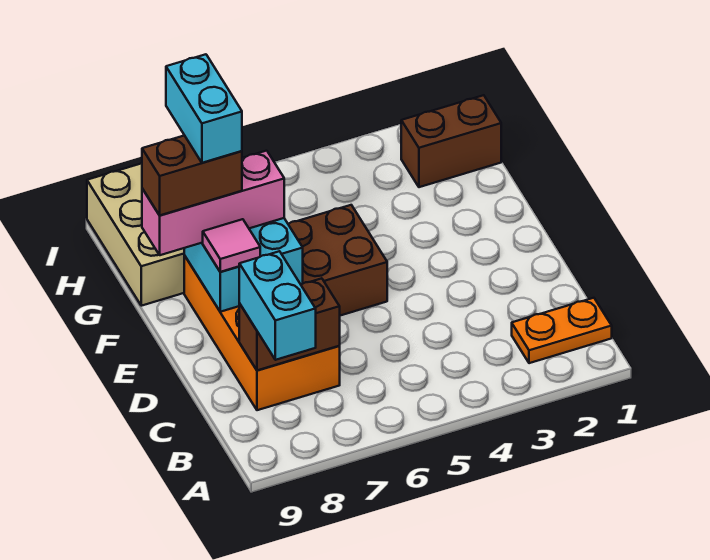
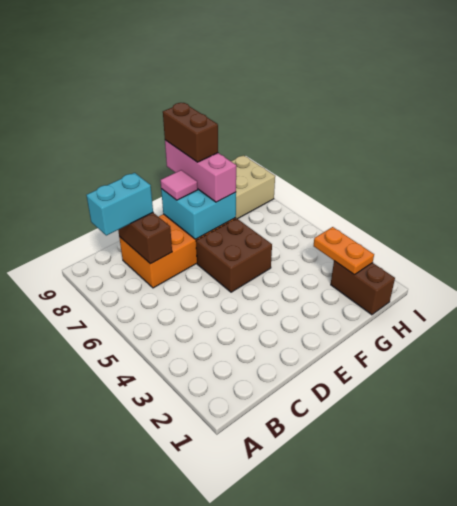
orange 1x2 plate [512,298,612,363] -> orange 1x2 plate moved to [314,227,374,275]
cyan 1x2 brick [166,54,242,163] -> none

